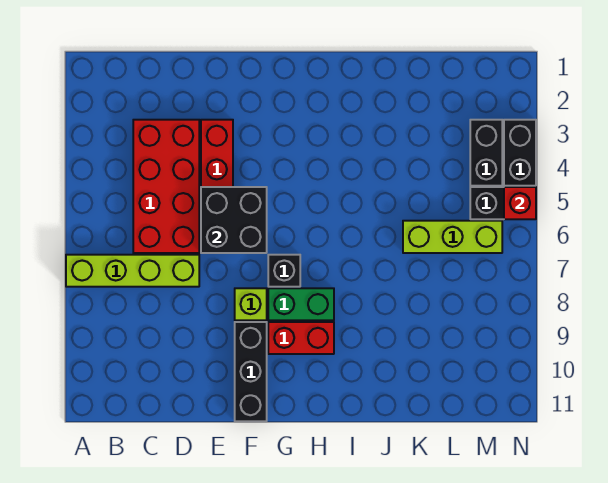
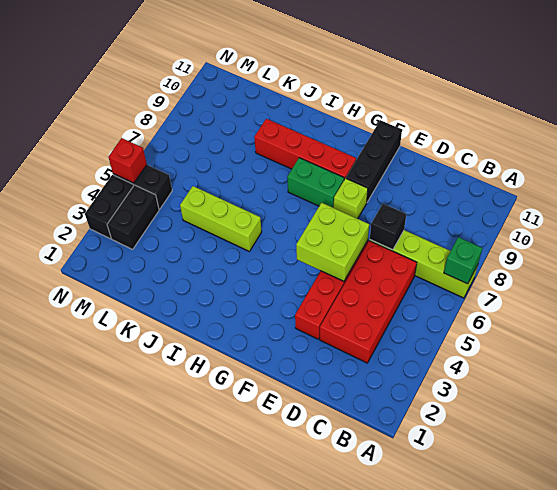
none -> green 1x1 brick [444,237,482,284]
black 2x2 brick [201,187,267,253] -> lime 2x2 brick [296,203,369,281]
black 1x1 brick [268,255,300,287] -> black 1x1 brick moved to [370,204,406,250]
red 1x2 brick [268,322,334,354] -> red 1x4 brick [254,119,356,179]
lime 1x3 brick [403,221,502,253] -> lime 1x3 brick moved to [180,186,262,251]

